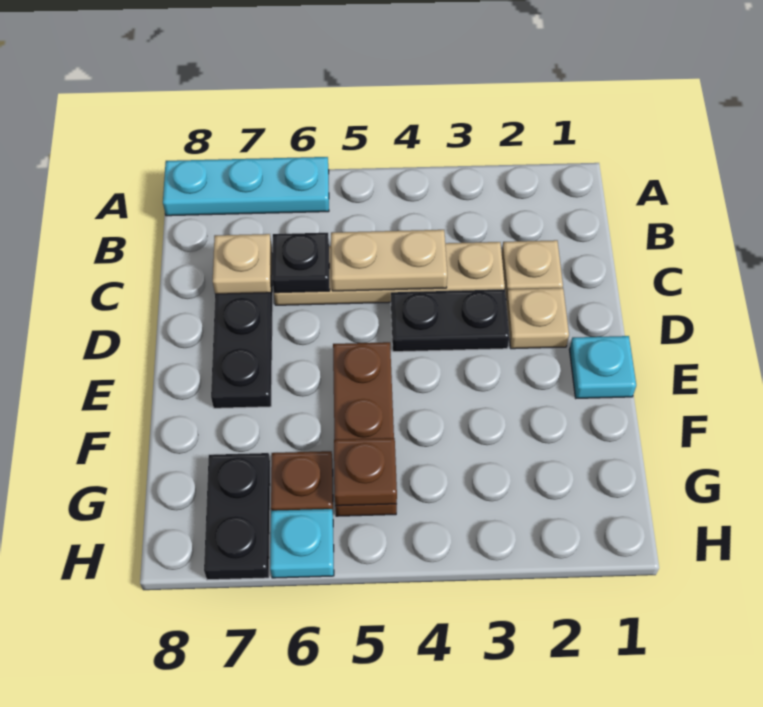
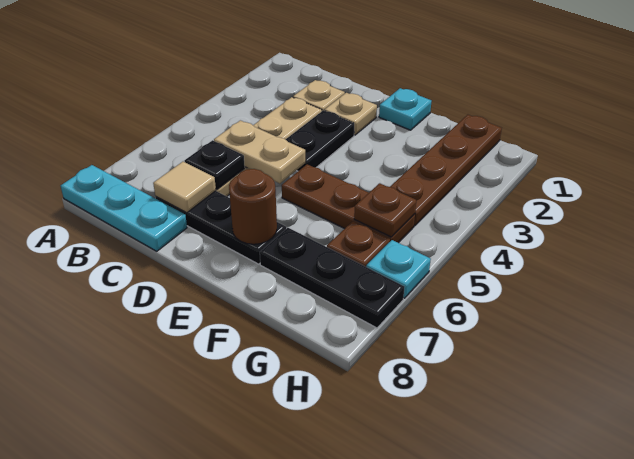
cyan 1x3 plate [163,157,329,216] -> cyan 1x3 plate turned to [61,165,187,251]
tan 1x2 plate [331,230,447,291] -> tan 1x2 plate turned to [214,120,305,184]
tan 1x1 plate [213,234,272,294] -> tan 1x1 tile [153,162,216,213]
none -> brown 1x1 round brick [229,169,277,244]
none -> brown 1x4 plate [390,115,502,226]
black 1x2 plate [204,453,270,580] -> black 1x3 plate [260,228,404,328]

